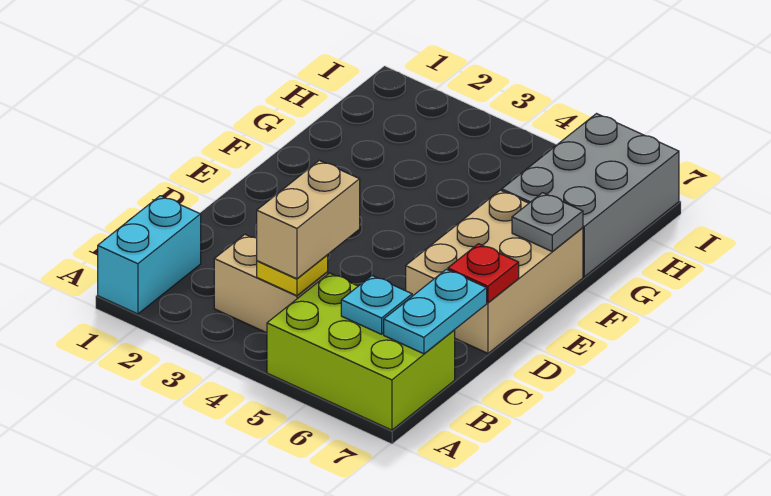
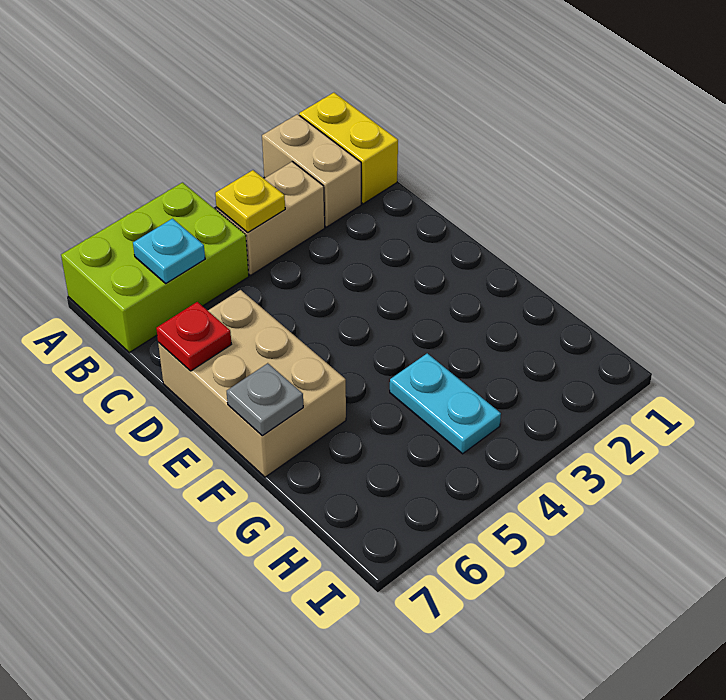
cyan 1x2 brick [98,196,201,314] -> yellow 1x2 brick [299,93,398,204]
tan 1x2 brick [257,160,360,279] -> tan 1x2 brick moved to [262,114,361,227]
cyan 1x2 plate [384,269,487,354] -> cyan 1x2 plate moved to [390,353,501,454]
grey 2x3 brick [502,114,679,277] -> none

